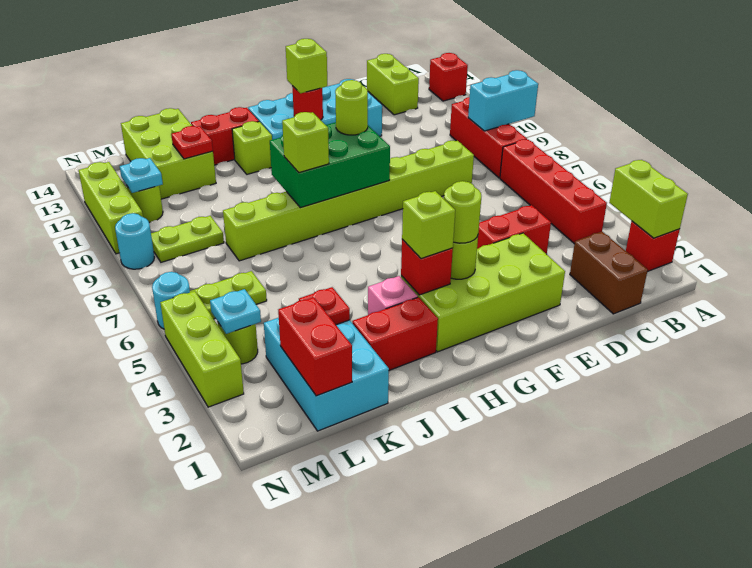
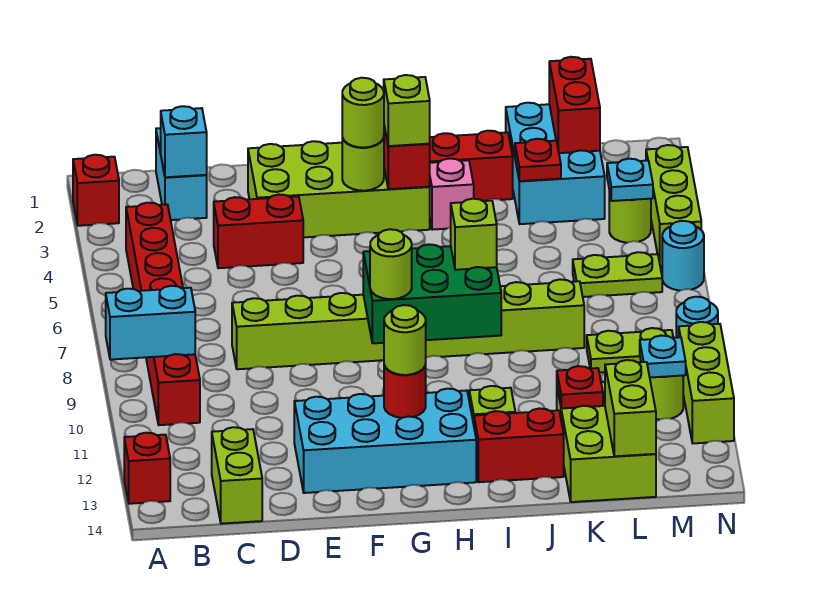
lime 1x2 brick [609,160,688,238] -> lime 1x2 brick moved to [605,360,656,456]
brown 1x2 brick [570,232,648,314] -> cyan 1x2 brick [156,128,207,220]
none -> cyan 1x1 brick [161,106,207,177]
lime 1x1 brick [286,39,327,93] -> lime 1x1 round brick [384,305,426,375]

